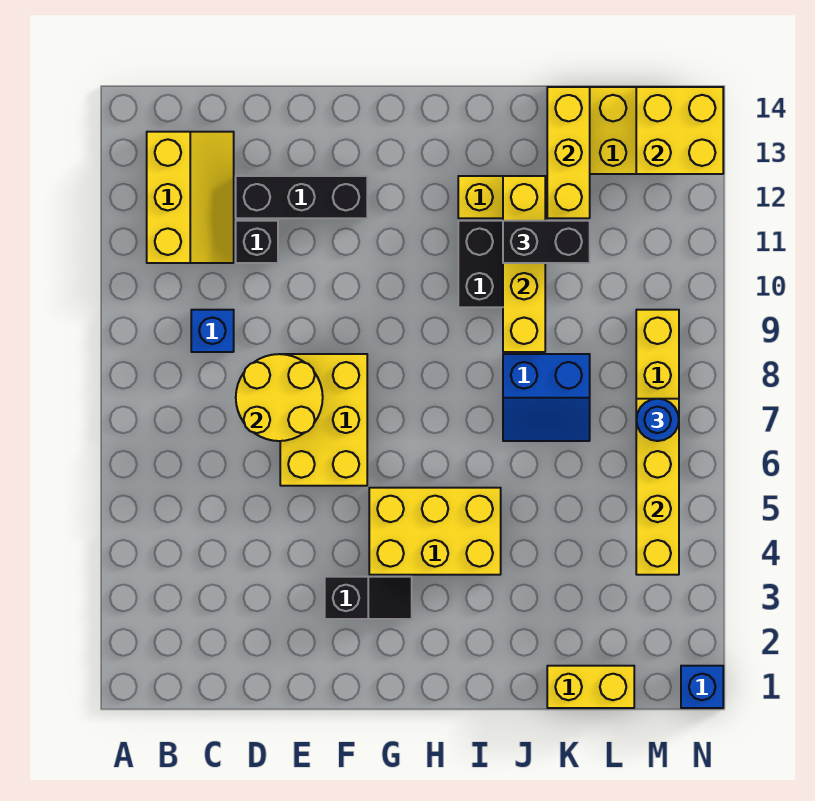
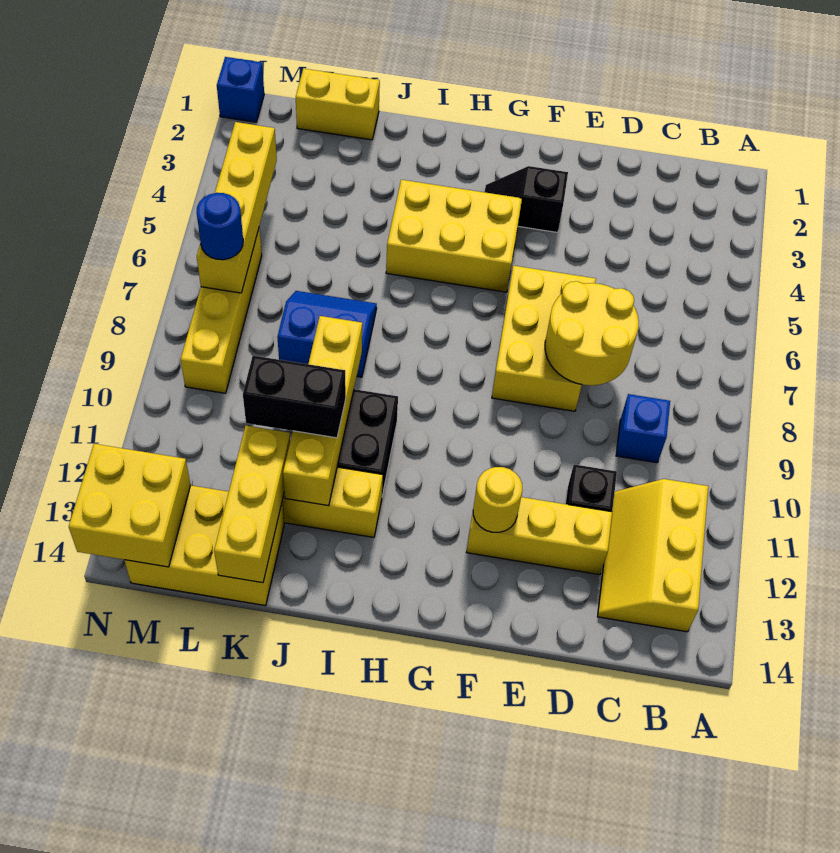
black 1x3 brick [236,176,367,218] -> yellow 1x3 brick [467,497,612,575]
none -> yellow 1x1 round brick [473,467,523,532]

